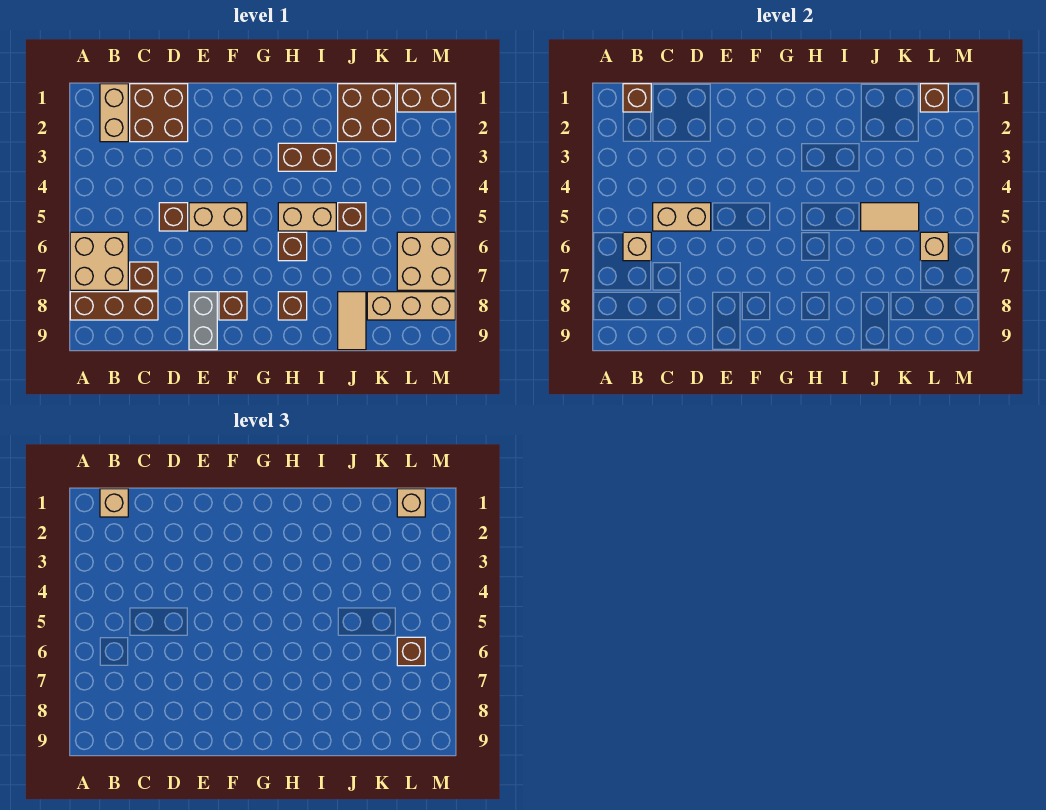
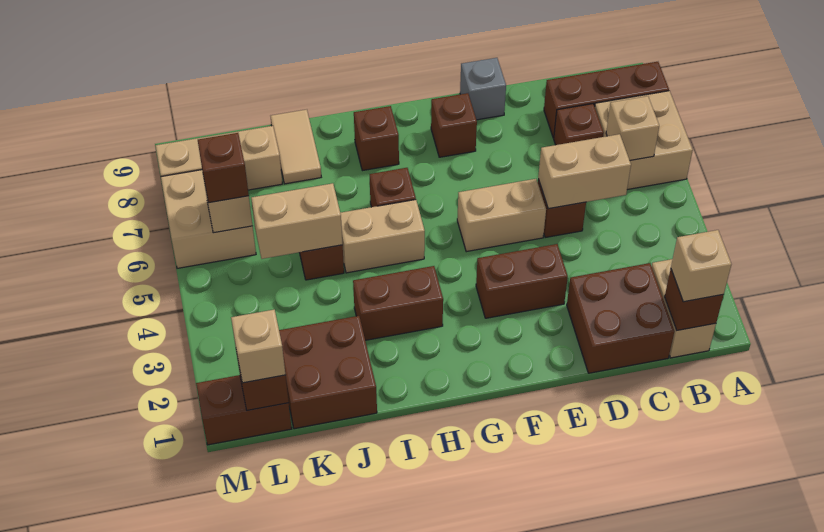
none -> brown 1x2 brick [476,244,568,318]
grey 1x2 brick [189,292,217,350] -> grey 1x1 brick [460,58,506,120]
tan 1x2 tile [861,203,919,231] -> tan 1x2 brick [251,183,343,259]

